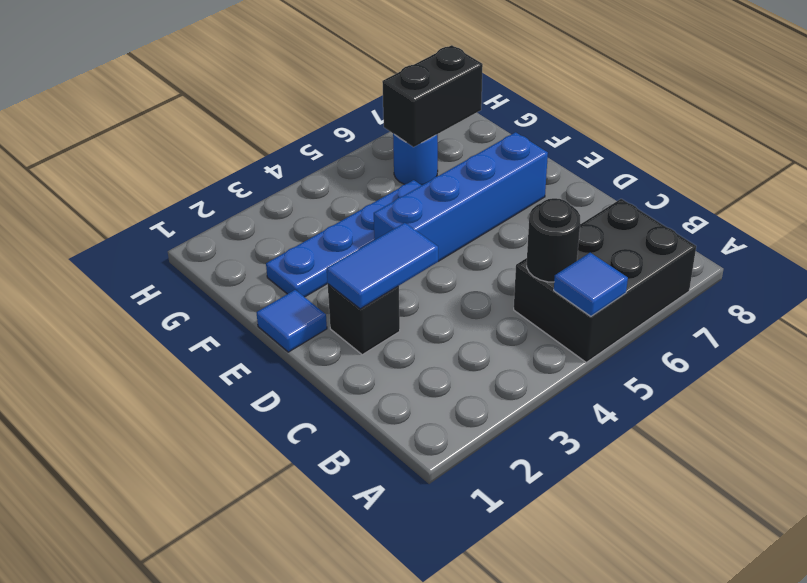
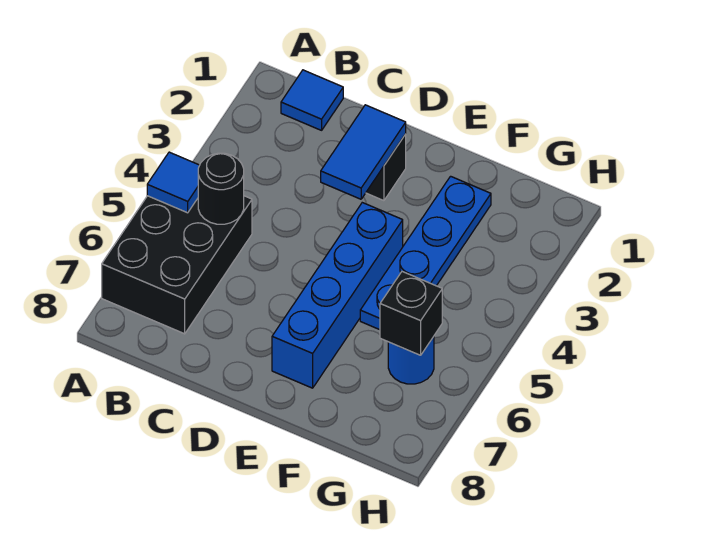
blue 1x1 tile [256,290,327,352] -> blue 1x1 tile moved to [281,70,343,130]
black 1x2 brick [382,45,483,147] -> black 1x1 brick [380,272,442,355]

